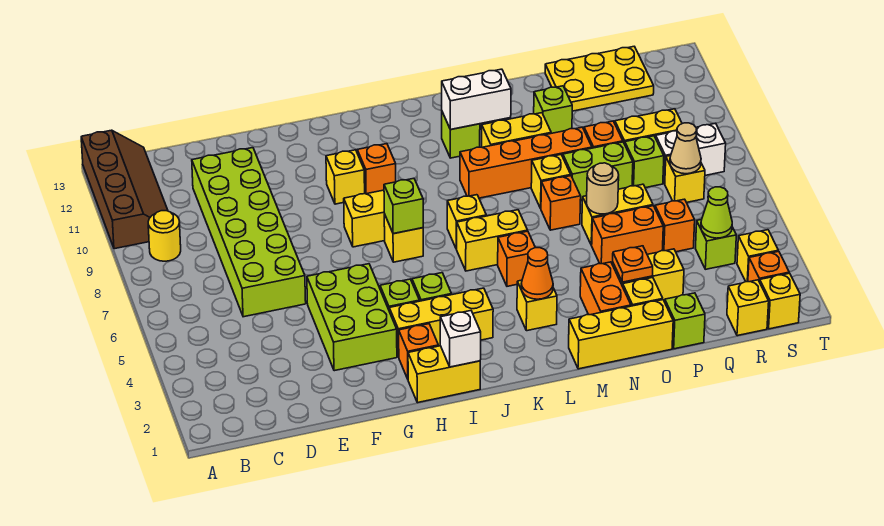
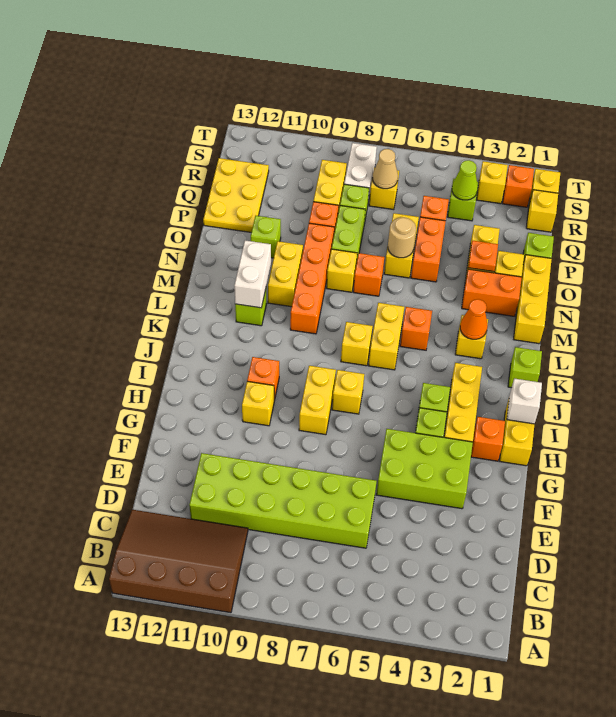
brown 2x4 slope [81,130,168,249] -> brown 3x4 slope [109,510,248,613]
yellow 1x1 round brick [148,211,181,261] -> none
lime 1x1 brick [384,178,423,234] -> lime 1x1 brick moved to [508,347,542,388]

